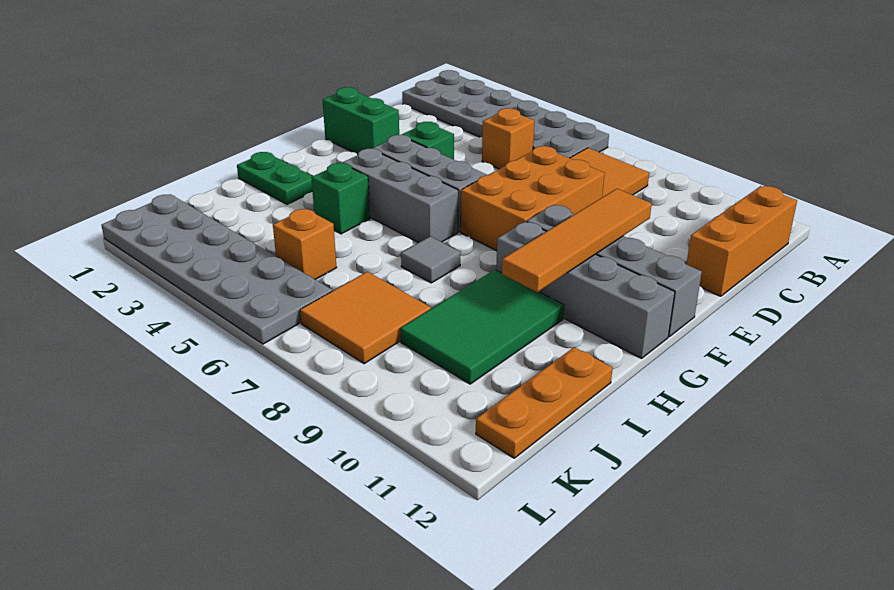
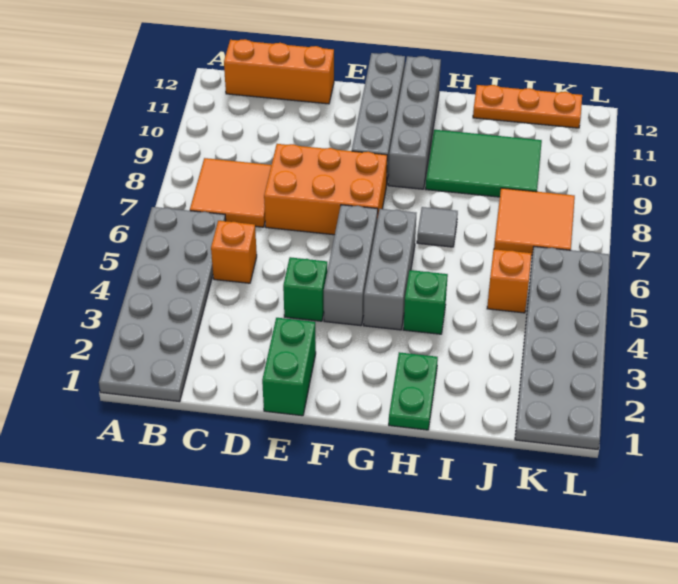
orange 1x4 tile [502,189,652,292] -> none

